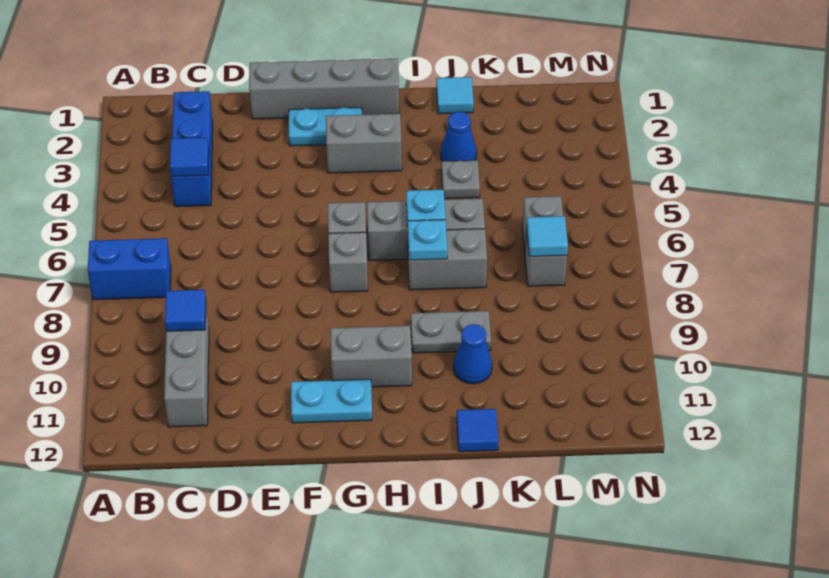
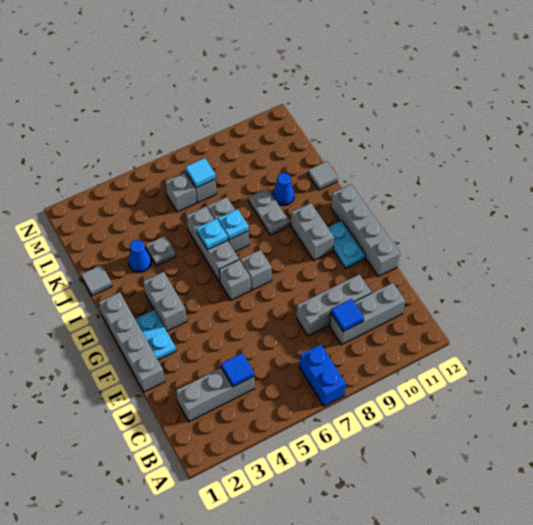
blue 1x3 brick [171,91,213,207] -> grey 1x3 brick [176,368,254,422]
none -> grey 1x3 brick [297,274,371,336]
none -> grey 1x4 brick [331,184,400,276]
cyan 1x1 tile [436,77,474,114] -> grey 1x1 tile [81,265,112,296]
blue 1x1 tile [457,409,499,452] -> grey 1x1 tile [308,161,338,190]

